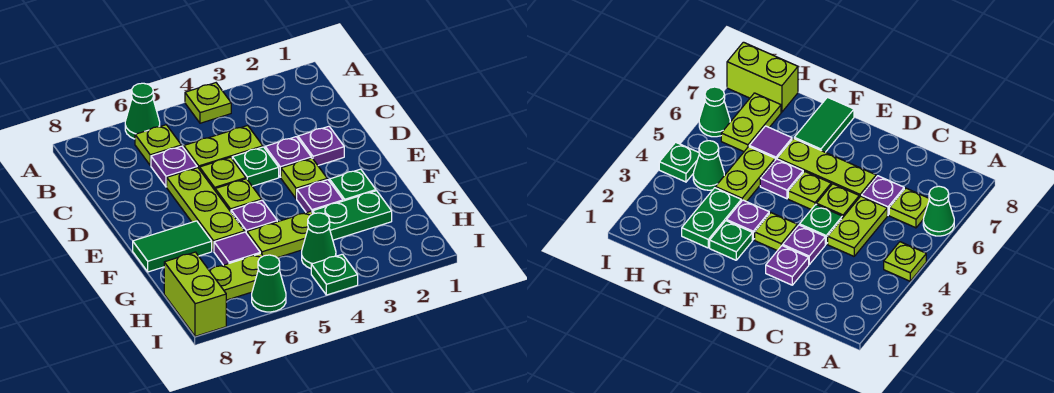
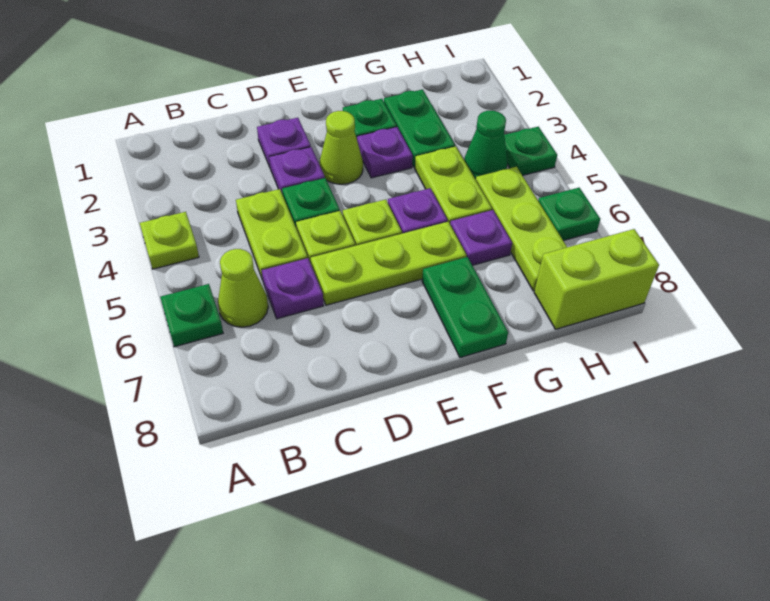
green 1x1 cone [125,83,160,139] -> green 1x1 plate [160,284,223,347]
lime 1x1 plate [135,125,181,165] -> lime 1x1 cone [218,249,268,327]
lime 1x1 plate [281,158,327,199] -> lime 1x1 cone [319,111,363,184]
green 1x2 tile [133,221,212,272] -> green 1x2 plate [422,257,508,358]
purple 1x1 tile [214,232,260,265] -> purple 1x1 plate [450,210,512,265]
lime 1x2 plate [209,254,263,300] -> lime 1x3 plate [476,167,567,291]
green 1x1 cone [252,255,286,312] -> green 1x1 plate [538,188,600,241]

